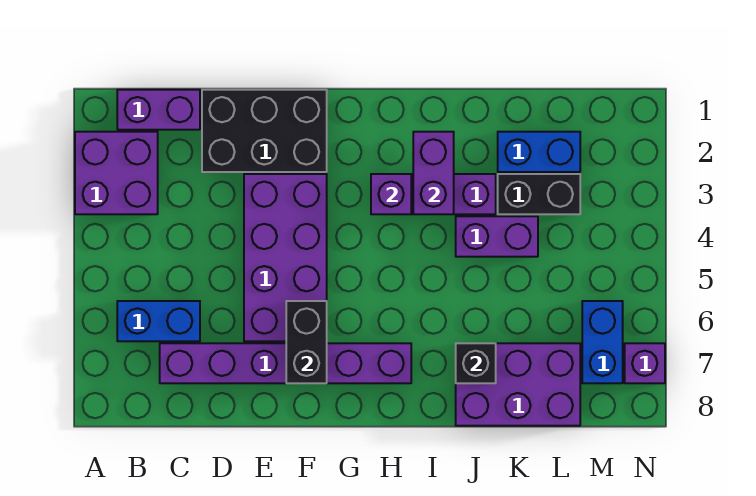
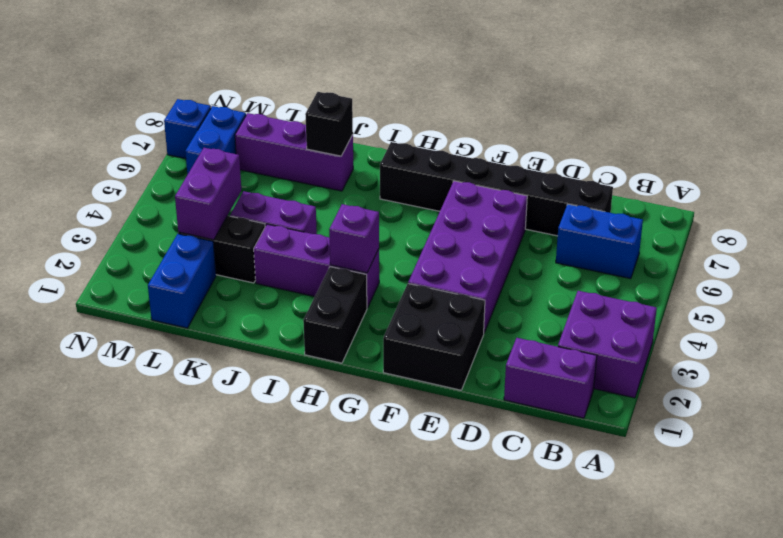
purple 1x6 brick [160,343,411,383] -> black 1x6 brick [380,142,613,236]
black 2x3 brick [202,90,327,172] -> black 2x2 brick [383,284,485,390]
black 1x2 brick [286,301,327,383] -> black 1x2 brick moved to [303,267,367,363]
purple 1x2 brick [413,132,454,214] -> purple 1x2 brick moved to [175,148,241,240]
purple 2x3 brick [456,343,580,426] -> purple 1x3 brick [235,113,353,191]
blue 1x2 brick [498,132,580,172] -> blue 1x2 brick turned to [148,234,216,328]
purple 1x1 brick [625,343,665,383] -> blue 1x1 brick [164,99,211,159]

